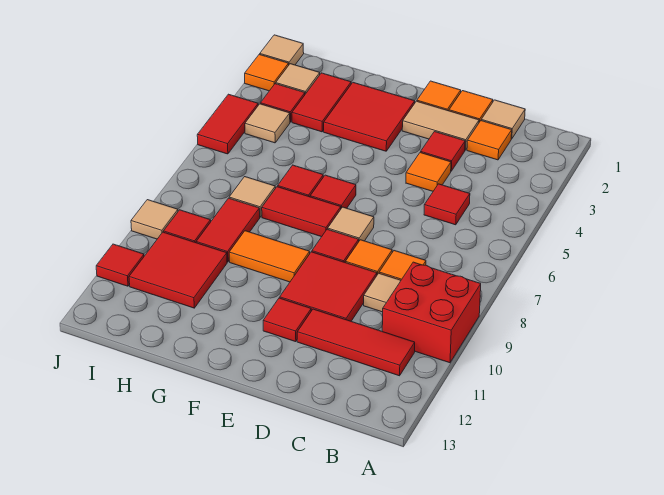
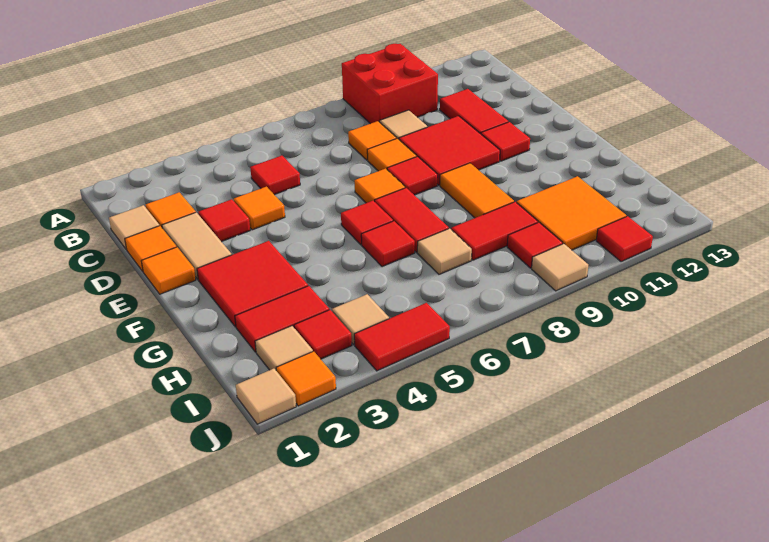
red 1x3 tile [297,309,415,376] -> red 1x2 tile [440,89,508,134]
tan 1x1 tile [328,207,374,241] -> orange 1x1 tile [355,169,405,203]
red 2x2 tile [129,232,227,308] -> orange 2x2 tile [517,176,626,250]

